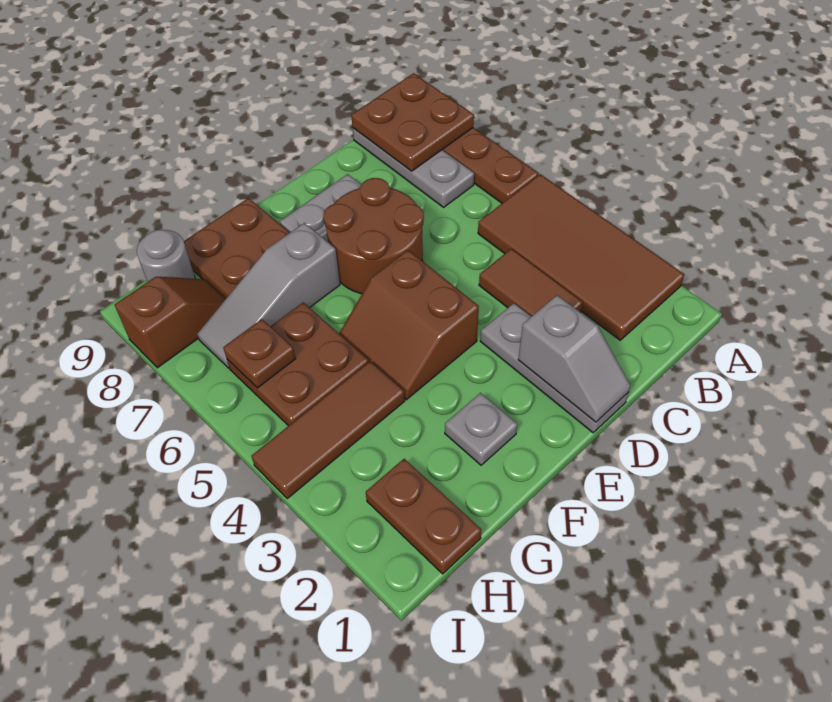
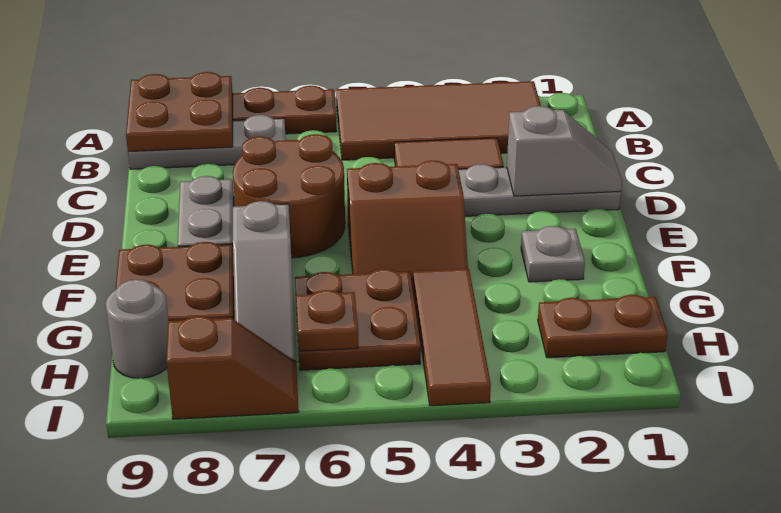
brown 1x2 slope [115,277,225,368] -> brown 1x2 slope turned to [166,316,299,419]

